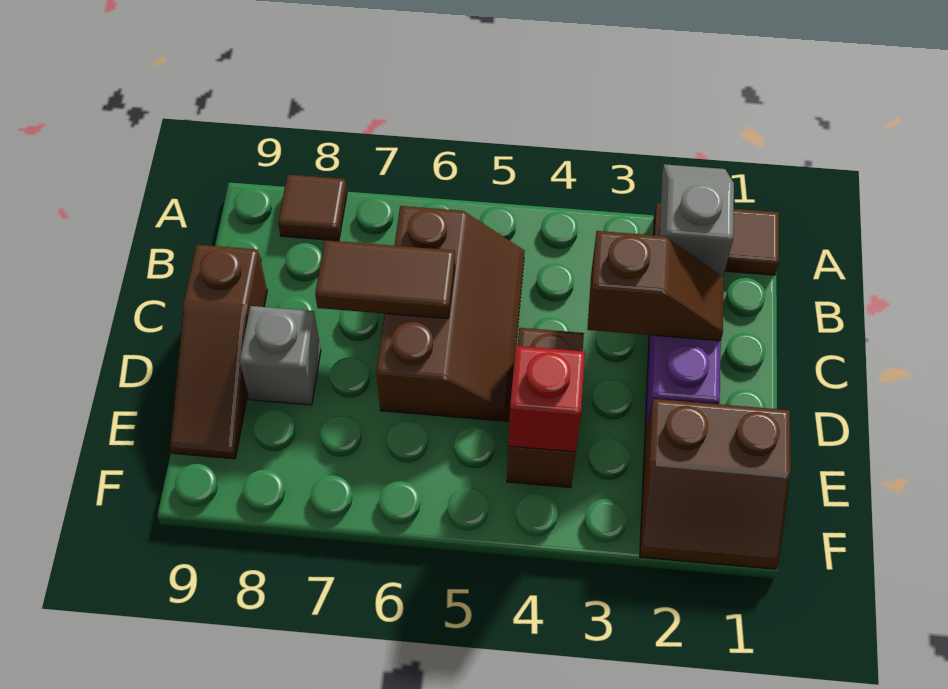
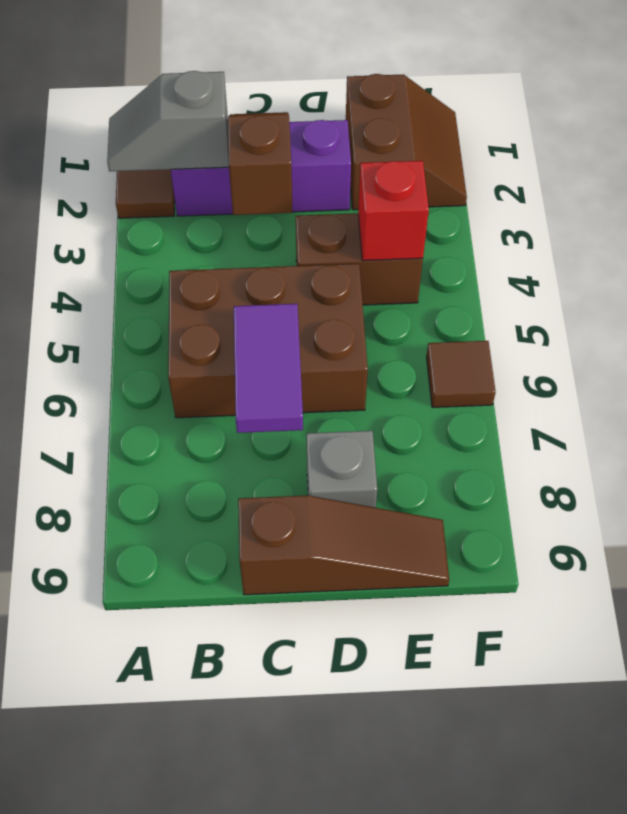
brown 1x1 tile [278,175,347,241] -> brown 1x1 tile moved to [427,341,496,408]
brown 2x3 slope [376,206,525,422] -> brown 2x3 brick [168,264,368,418]
brown 1x2 tile [315,240,455,319] -> purple 1x2 tile [234,304,303,433]

